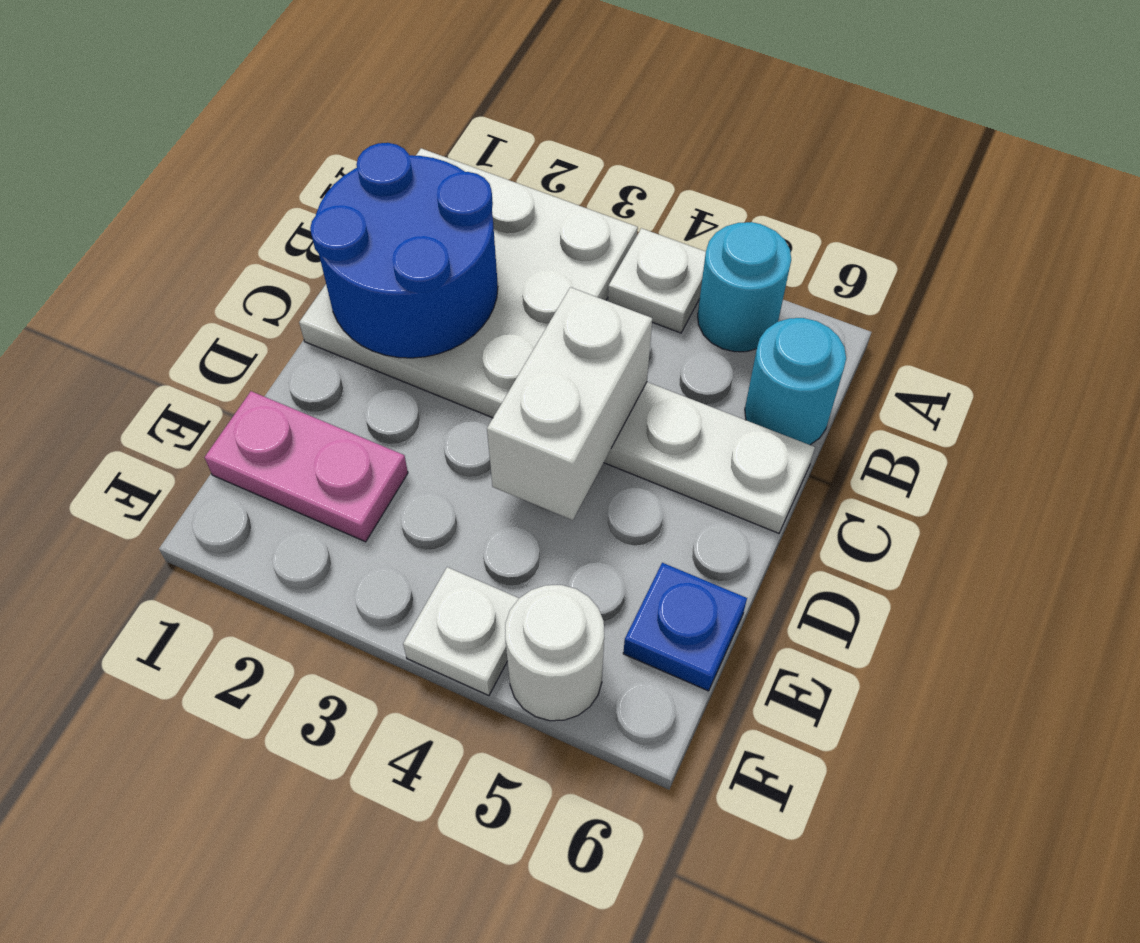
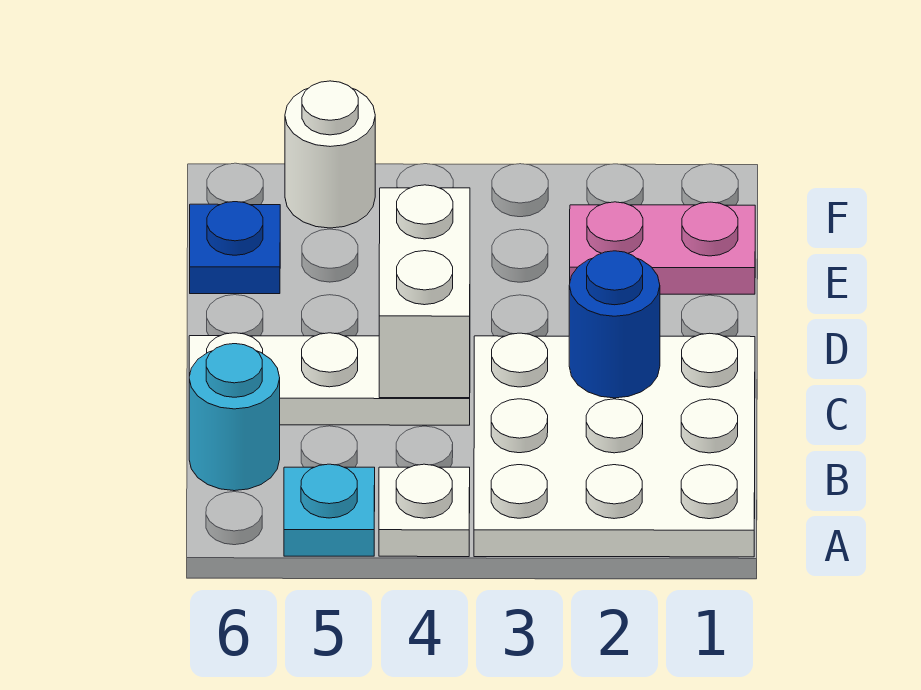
cyan 1x1 round brick [698,222,791,352] -> cyan 1x1 plate [284,464,375,556]
blue 2x2 round brick [310,143,498,358] -> blue 1x1 round brick [569,251,660,398]
white 1x1 plate [403,567,519,696] -> none

